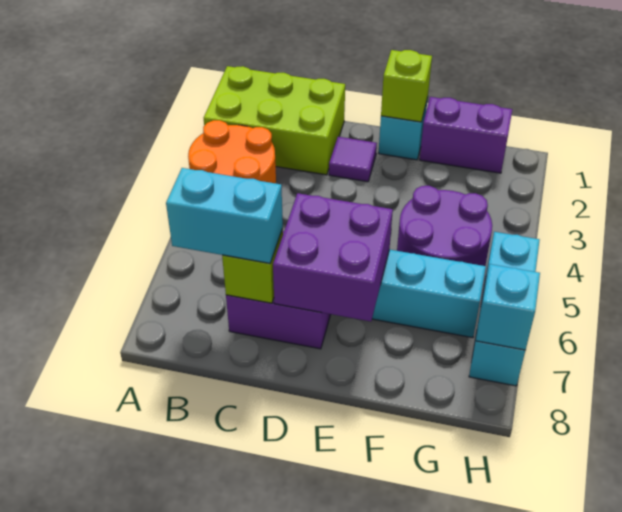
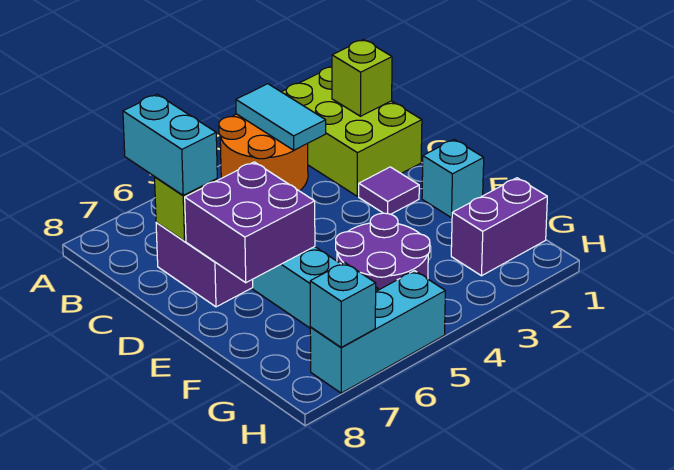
none -> cyan 1x2 tile [236,84,326,150]
lime 1x1 brick [381,50,432,122] -> lime 1x1 brick moved to [332,40,392,116]
purple 1x2 brick [420,97,512,173] -> purple 1x2 brick turned to [451,178,547,276]

